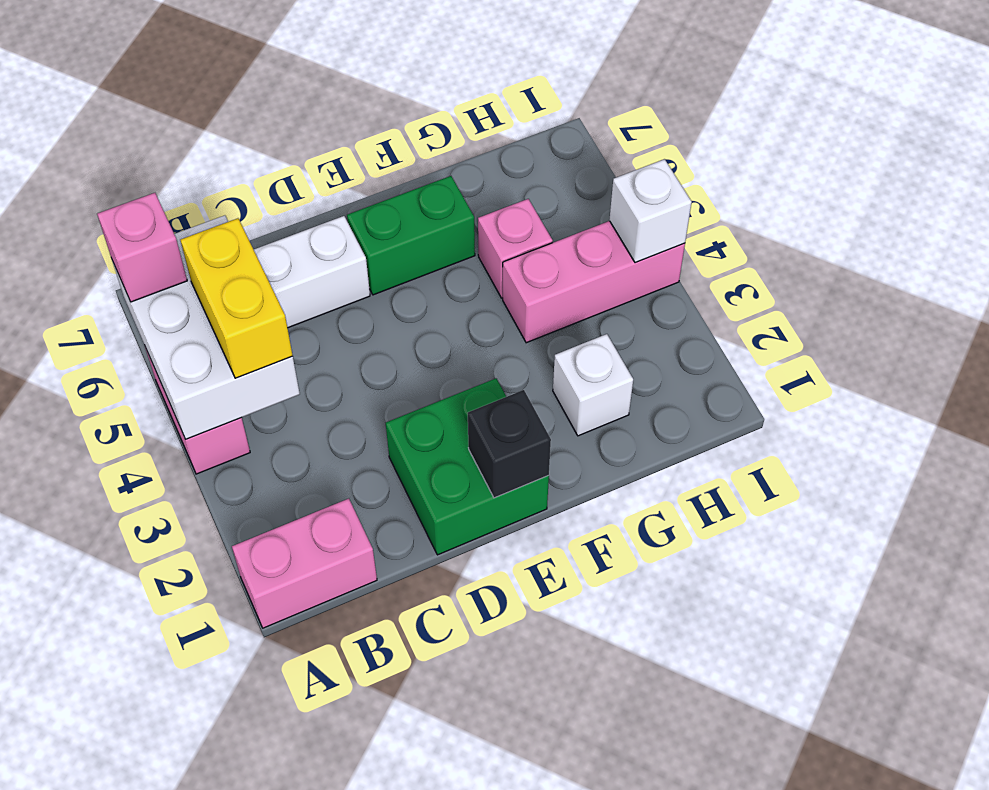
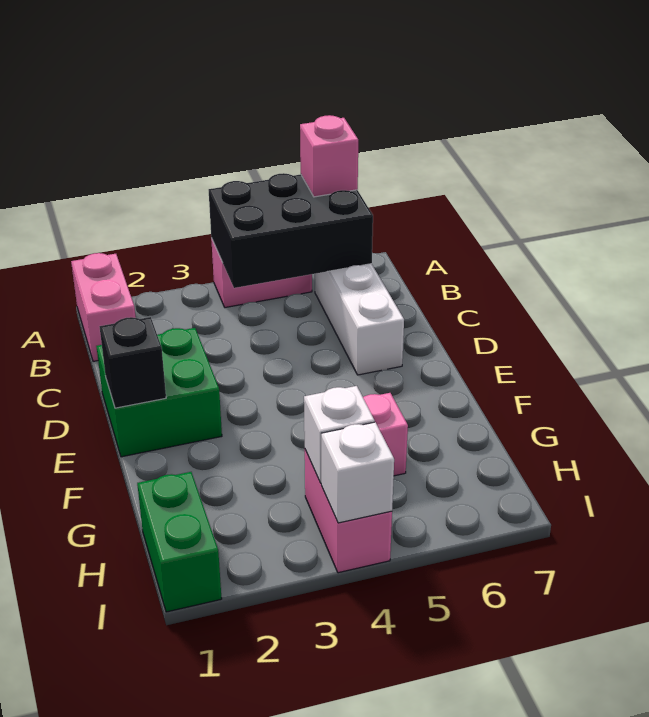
white 2x3 brick [112,215,300,439] -> black 2x3 brick [209,173,373,288]
yellow 1x2 brick [180,218,293,378] -> none
green 1x2 brick [347,176,475,295] -> green 1x2 brick moved to [137,472,222,612]
white 1x1 brick [553,334,633,436] -> white 1x1 brick moved to [304,386,375,483]
pink 1x3 brick [503,221,685,343] -> pink 1x2 brick [305,450,392,573]

